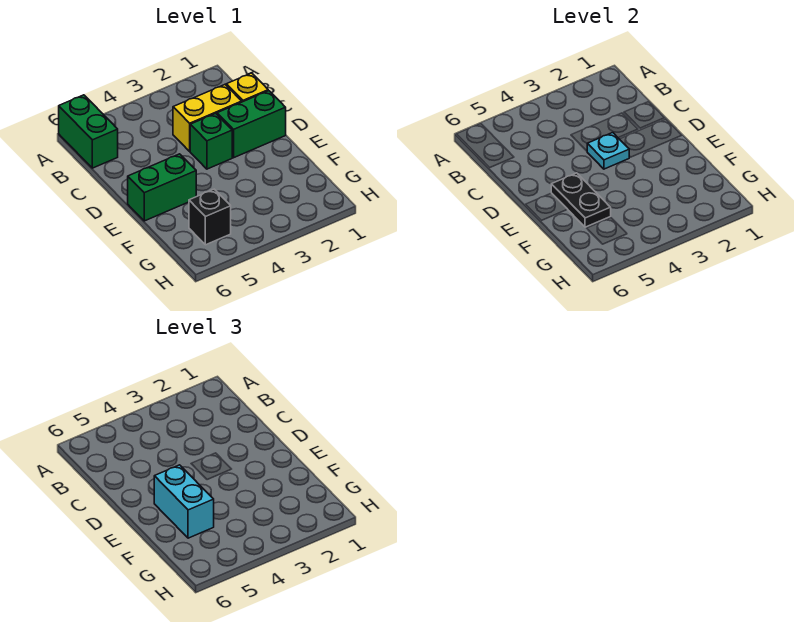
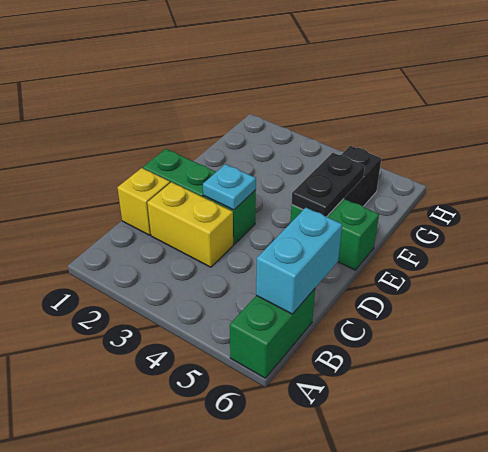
cyan 1x2 brick [154,465,214,538] -> cyan 1x2 brick moved to [256,208,342,314]

